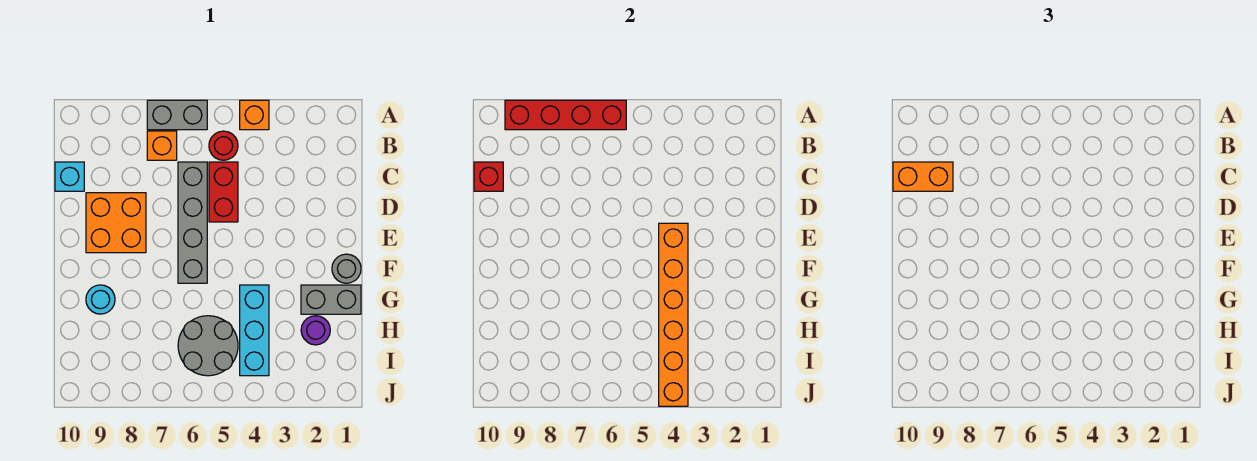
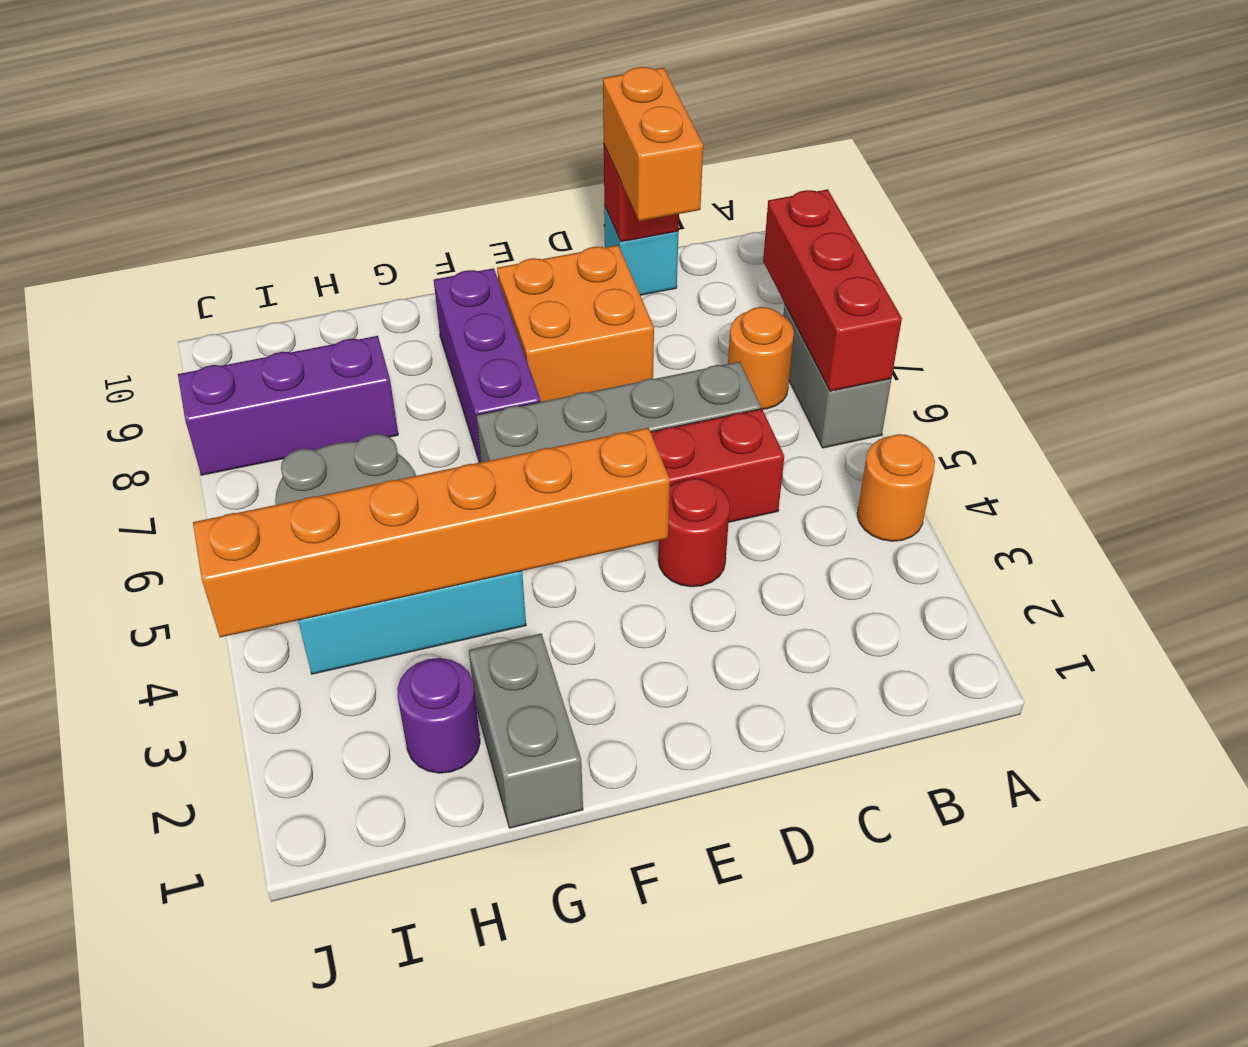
orange 1x1 brick [240,100,269,130] -> orange 1x1 round brick [857,434,935,541]
red 1x4 brick [505,100,626,130] -> red 1x3 brick [763,189,902,391]
red 1x1 round brick [209,131,238,160] -> red 1x1 round brick moved to [658,478,730,587]
orange 1x1 brick [147,131,177,160] -> orange 1x1 round brick [728,307,794,409]
grey 1x1 round brick [332,254,361,283] -> none
none -> purple 1x3 brick [434,268,541,463]
cyan 1x1 round brick [86,285,115,314] -> none
none -> purple 1x3 brick [178,336,398,475]

